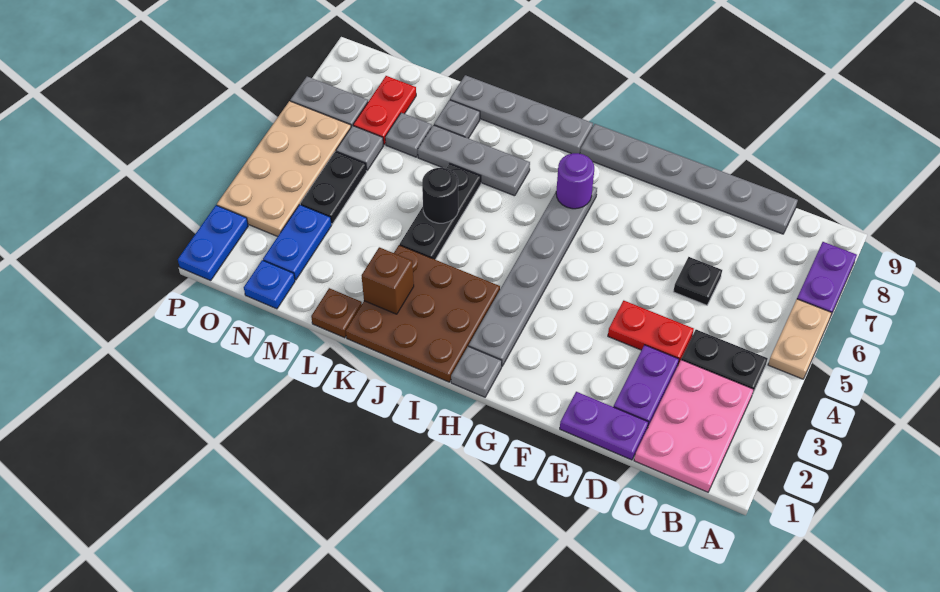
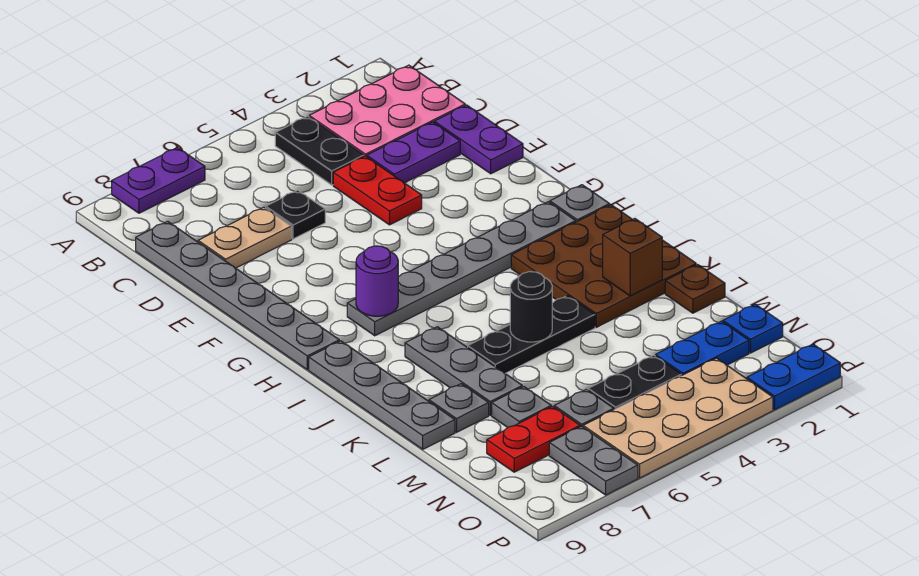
tan 1x2 plate [768,299,832,379] -> tan 1x2 plate moved to [198,207,292,268]

